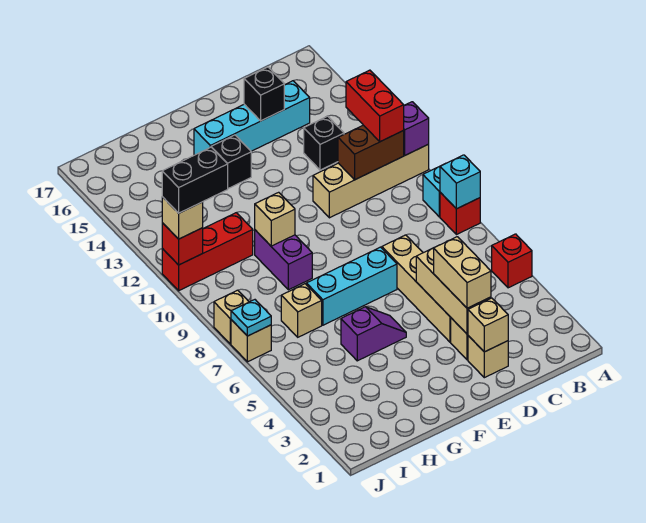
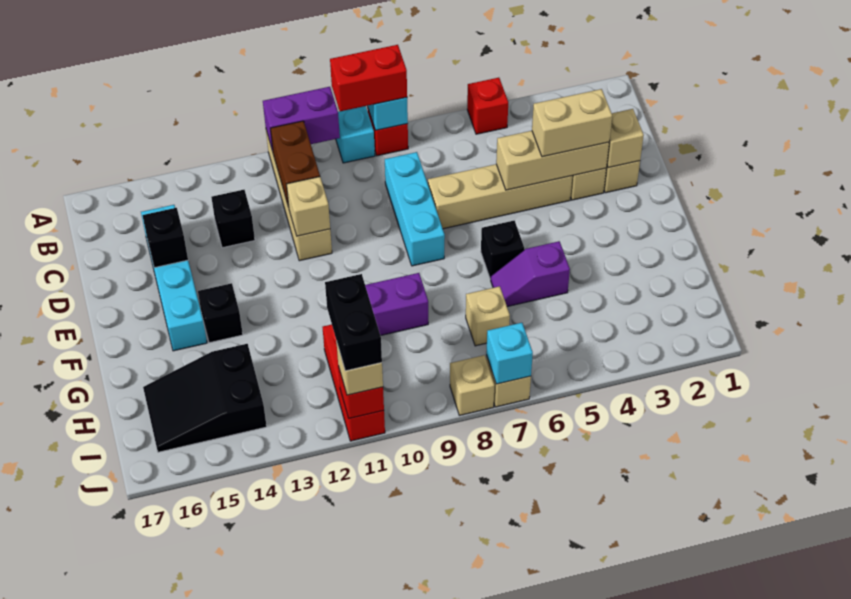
purple 1x1 brick [403,102,429,155] -> purple 1x2 brick [263,87,340,151]
red 1x2 brick [346,70,404,142] -> red 1x2 brick moved to [330,45,407,111]
cyan 1x3 brick [306,247,397,325] -> cyan 1x3 brick moved to [385,152,445,266]
purple 1x2 slope [341,307,406,361] -> purple 1x2 slope turned to [491,241,570,307]
none -> black 1x1 brick [481,221,524,279]
tan 1x1 brick [255,192,295,246] -> tan 1x1 brick moved to [286,177,330,236]
none -> black 2x3 slope [143,344,267,452]
cyan 1x1 plate [231,300,271,336] -> cyan 1x1 brick [486,323,533,384]

